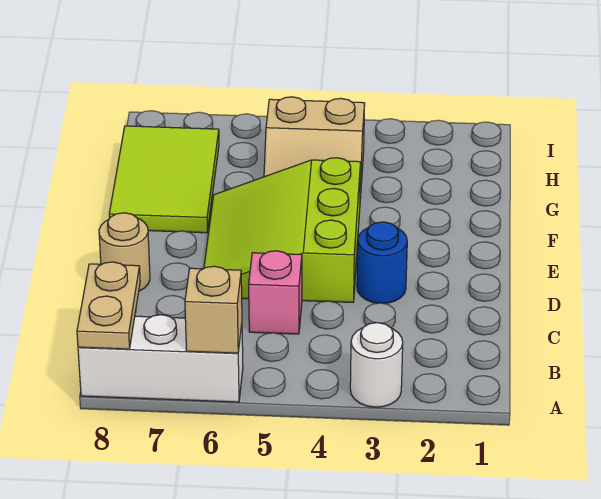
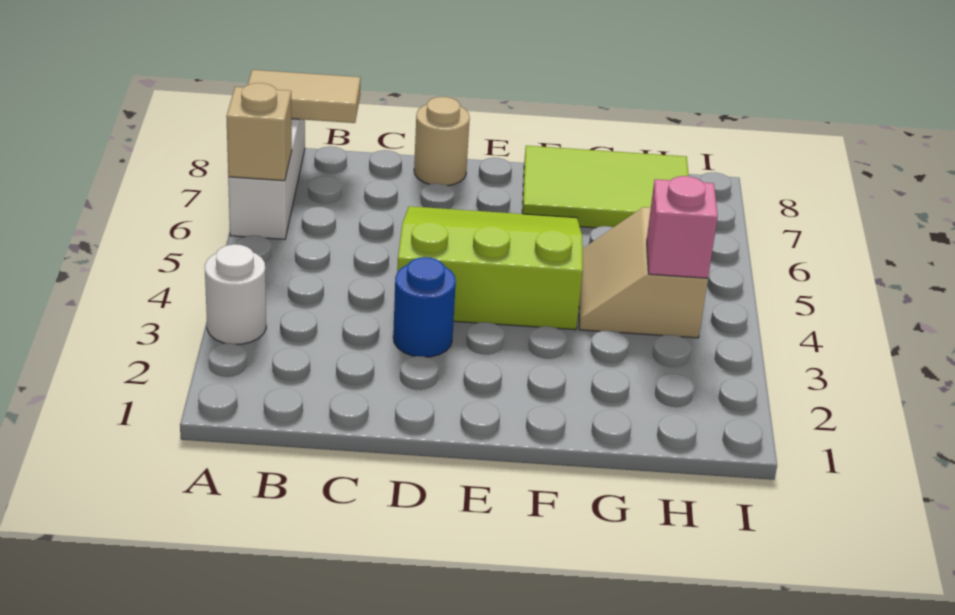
tan 1x2 plate [77,262,140,349] -> tan 1x2 tile [248,70,361,123]
pink 1x1 brick [249,251,302,334] -> pink 1x1 brick moved to [647,176,718,278]

